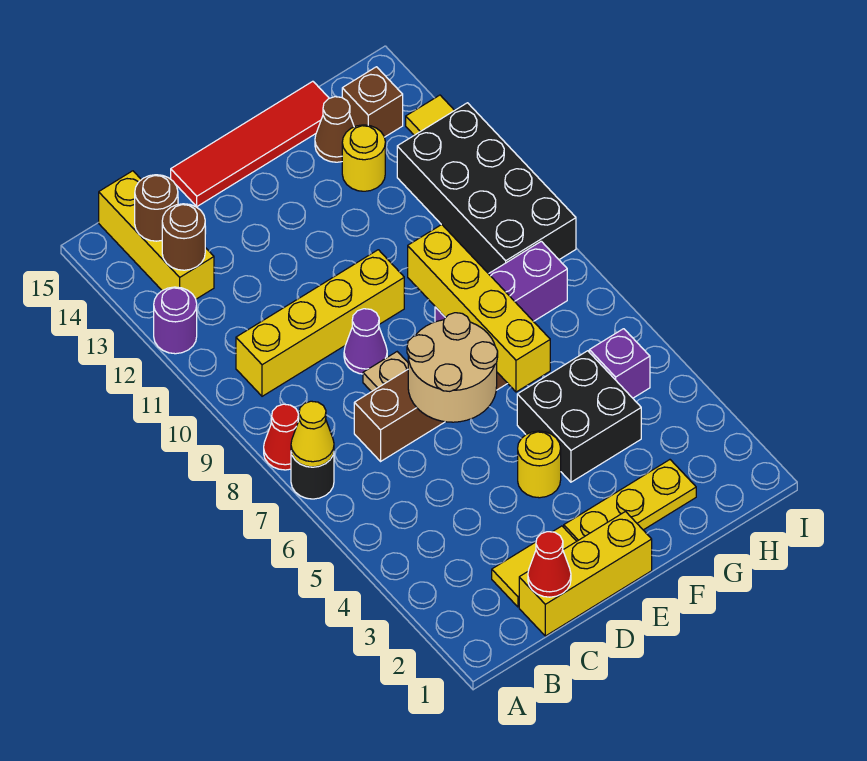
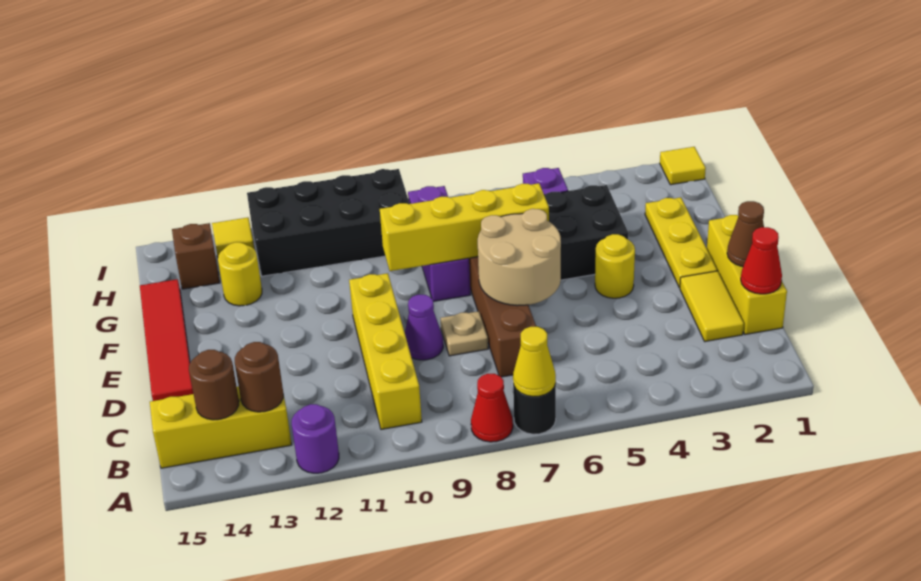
brown 1x1 cone [315,97,354,162] -> brown 1x1 cone moved to [727,201,764,267]
none -> yellow 1x1 tile [660,147,706,185]

